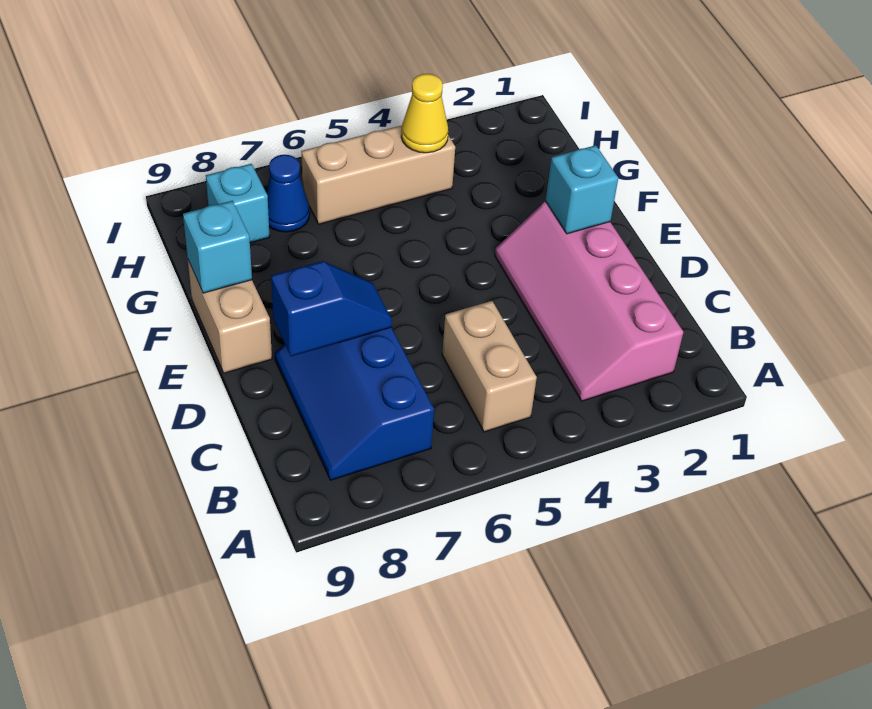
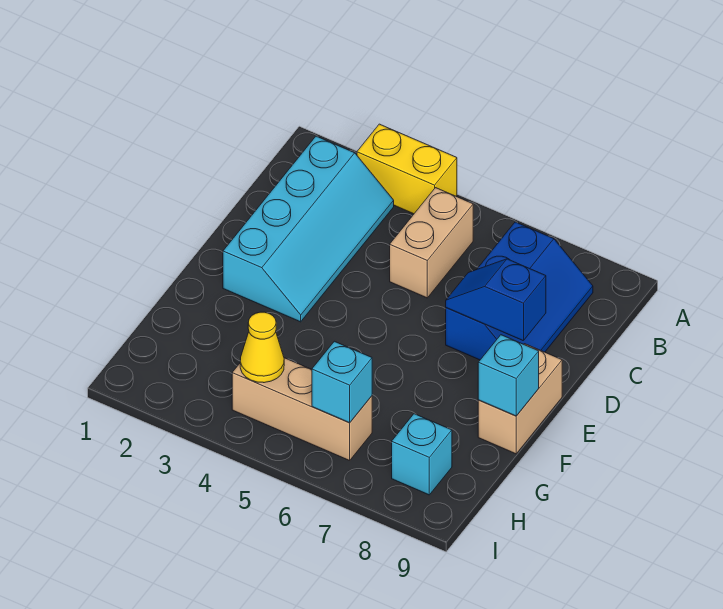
none -> yellow 1x2 brick [357,124,457,214]
pink 2x4 slope [495,202,683,401] -> cyan 2x4 slope [223,136,394,322]
cyan 1x1 brick [546,145,618,234] -> cyan 1x1 brick moved to [312,341,372,423]
blue 1x1 cone [266,155,310,232] -> none

